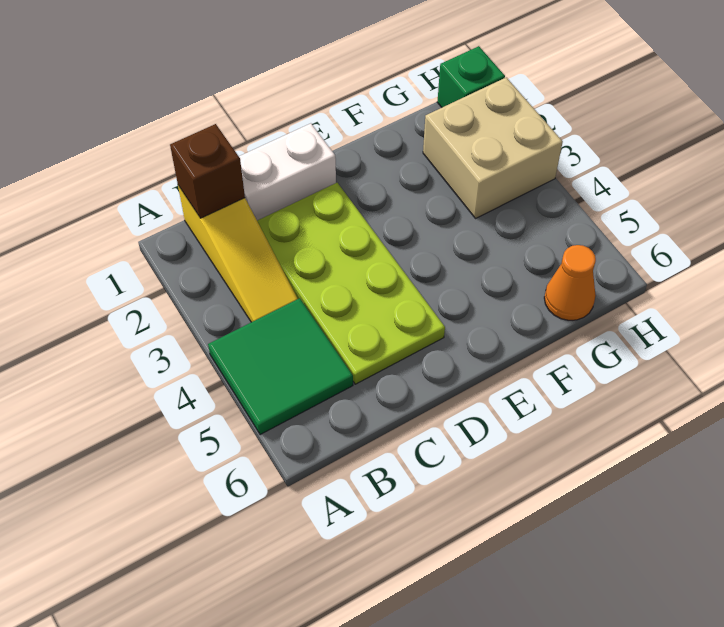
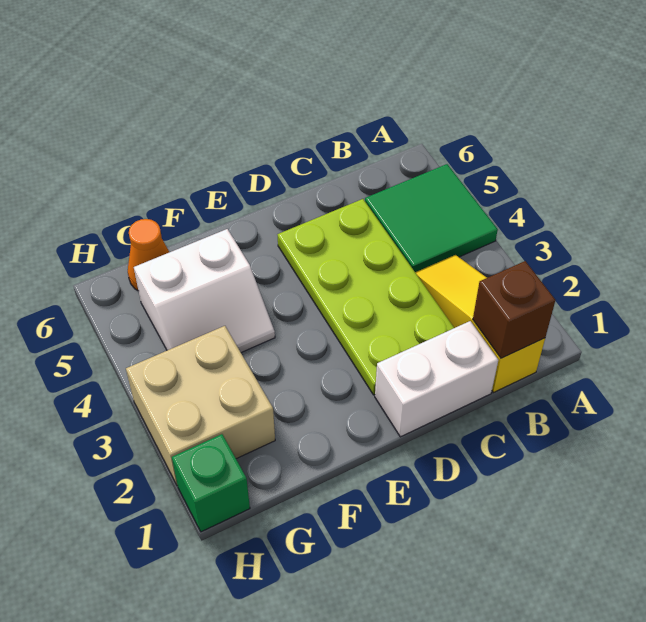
none -> white 2x2 slope [134,229,275,353]

